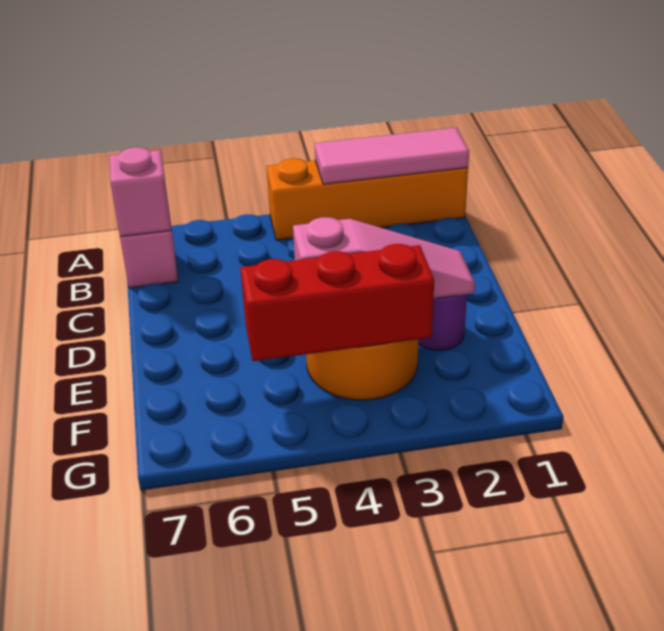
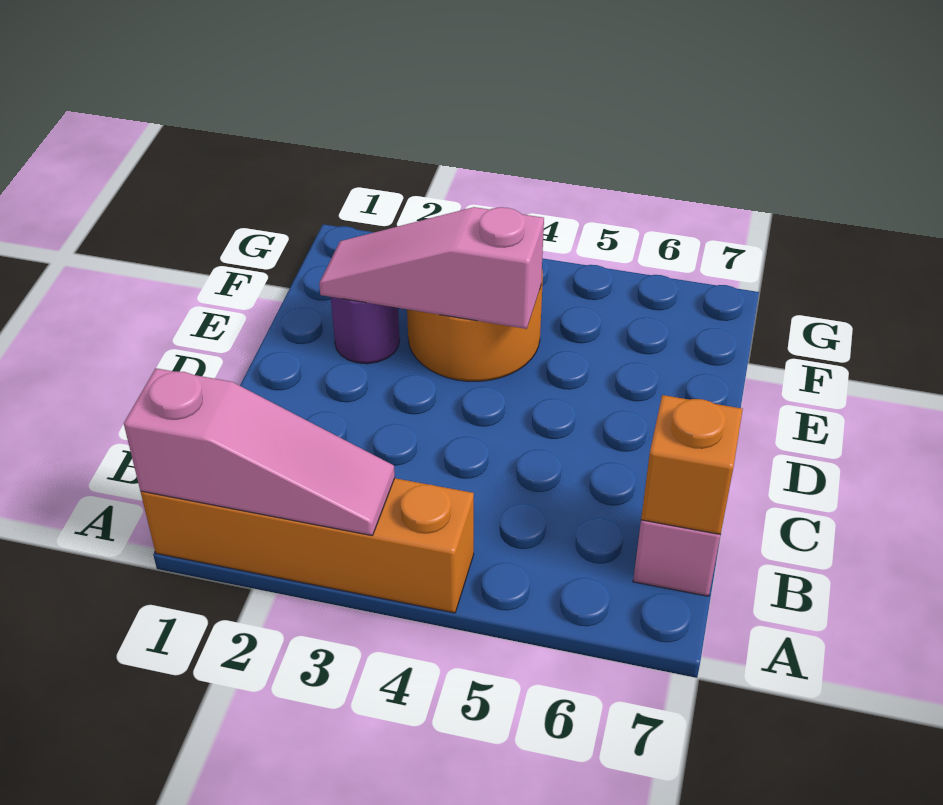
pink 1x3 tile [315,128,469,184] -> pink 1x3 slope [124,368,395,536]
pink 1x1 brick [109,147,171,237] -> orange 1x1 brick [641,395,743,535]
red 1x3 brick [240,244,434,361] -> none

